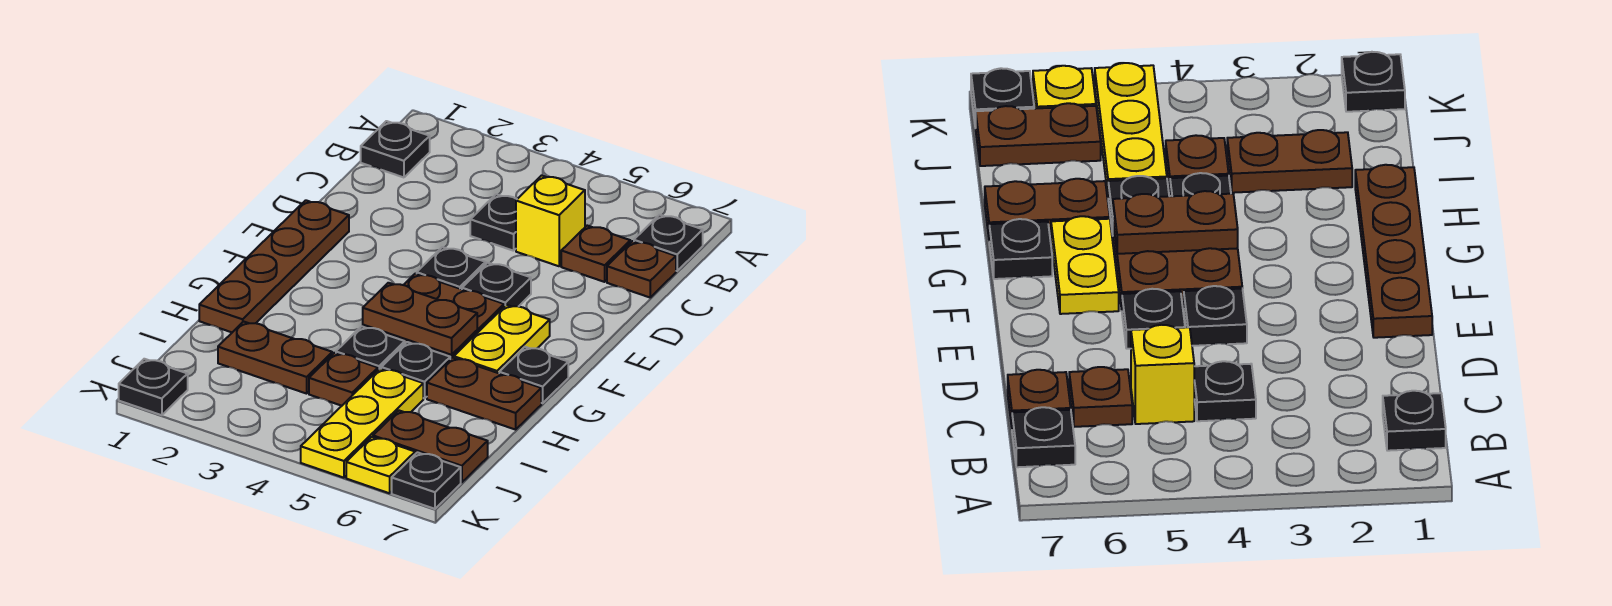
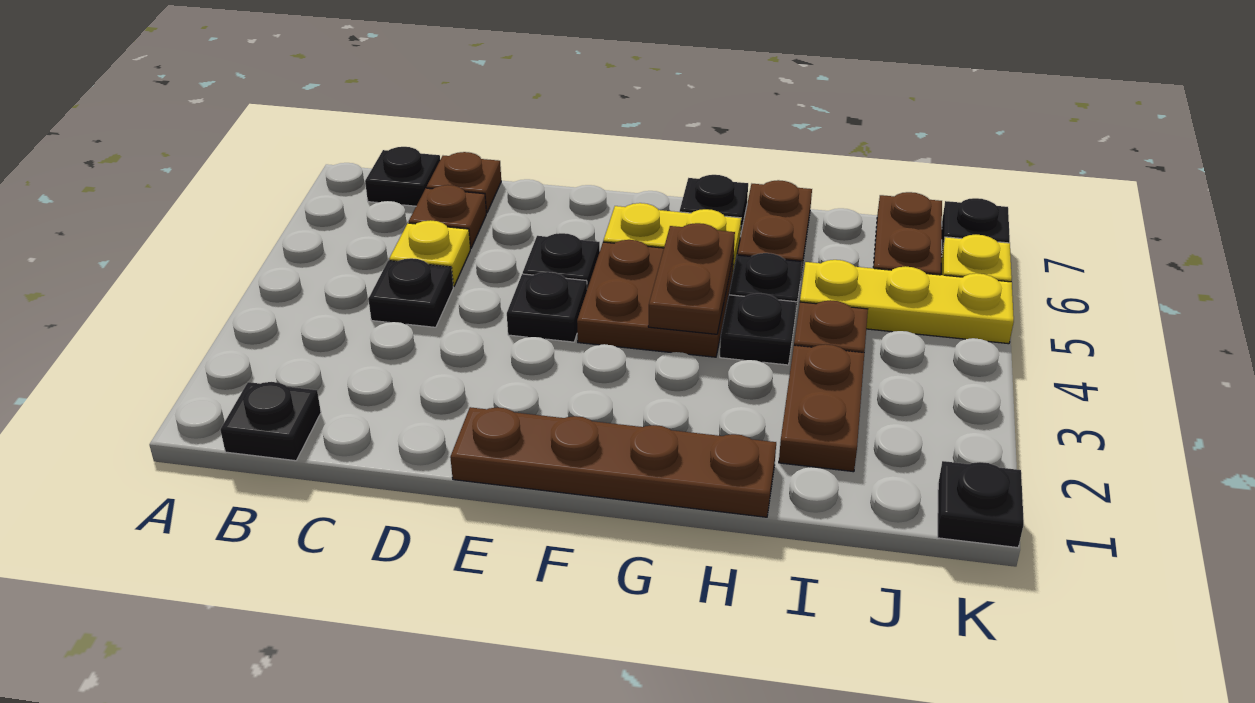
yellow 1x1 brick [516,175,585,266] -> yellow 1x1 plate [389,220,470,287]

